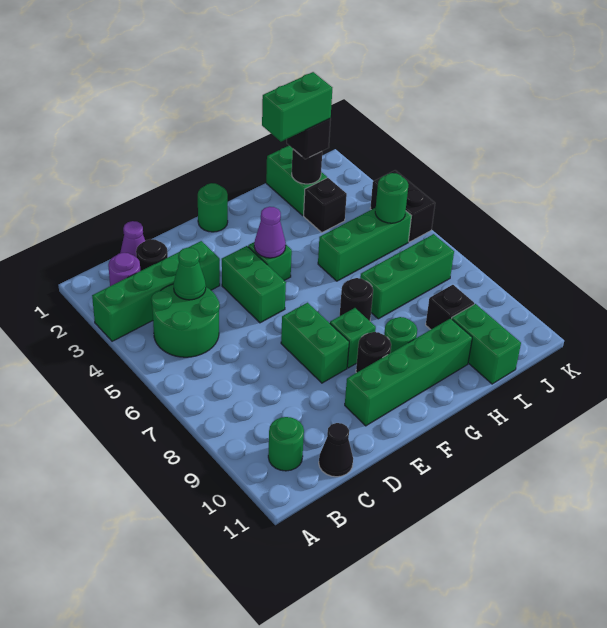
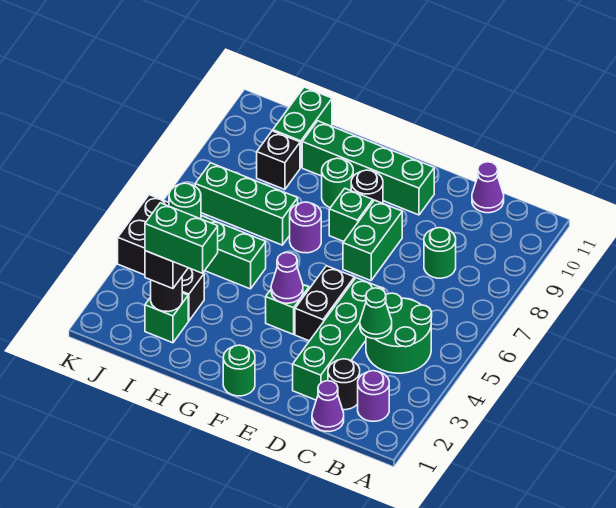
green 1x4 brick [92,241,220,341] -> green 1x4 brick turned to [293,278,384,400]
green 1x1 round brick [268,417,304,471] -> green 1x1 round brick moved to [424,228,456,278]
black 1x1 cone [319,423,353,477] -> purple 1x1 cone [472,162,504,213]
green 1x2 brick [222,246,286,323] -> black 1x2 brick [295,266,354,341]
black 1x1 round brick [340,278,373,321] -> purple 1x1 round brick [290,202,321,253]
green 1x2 brick [266,146,327,215] -> green 1x1 brick [145,293,188,343]

